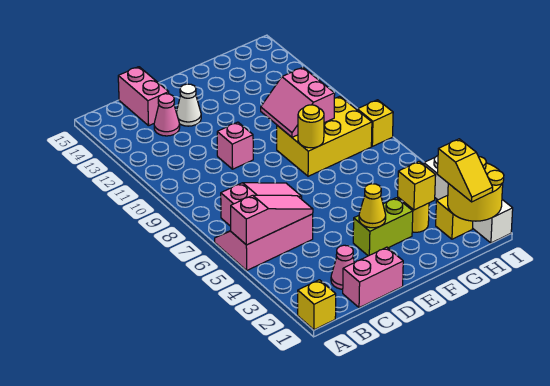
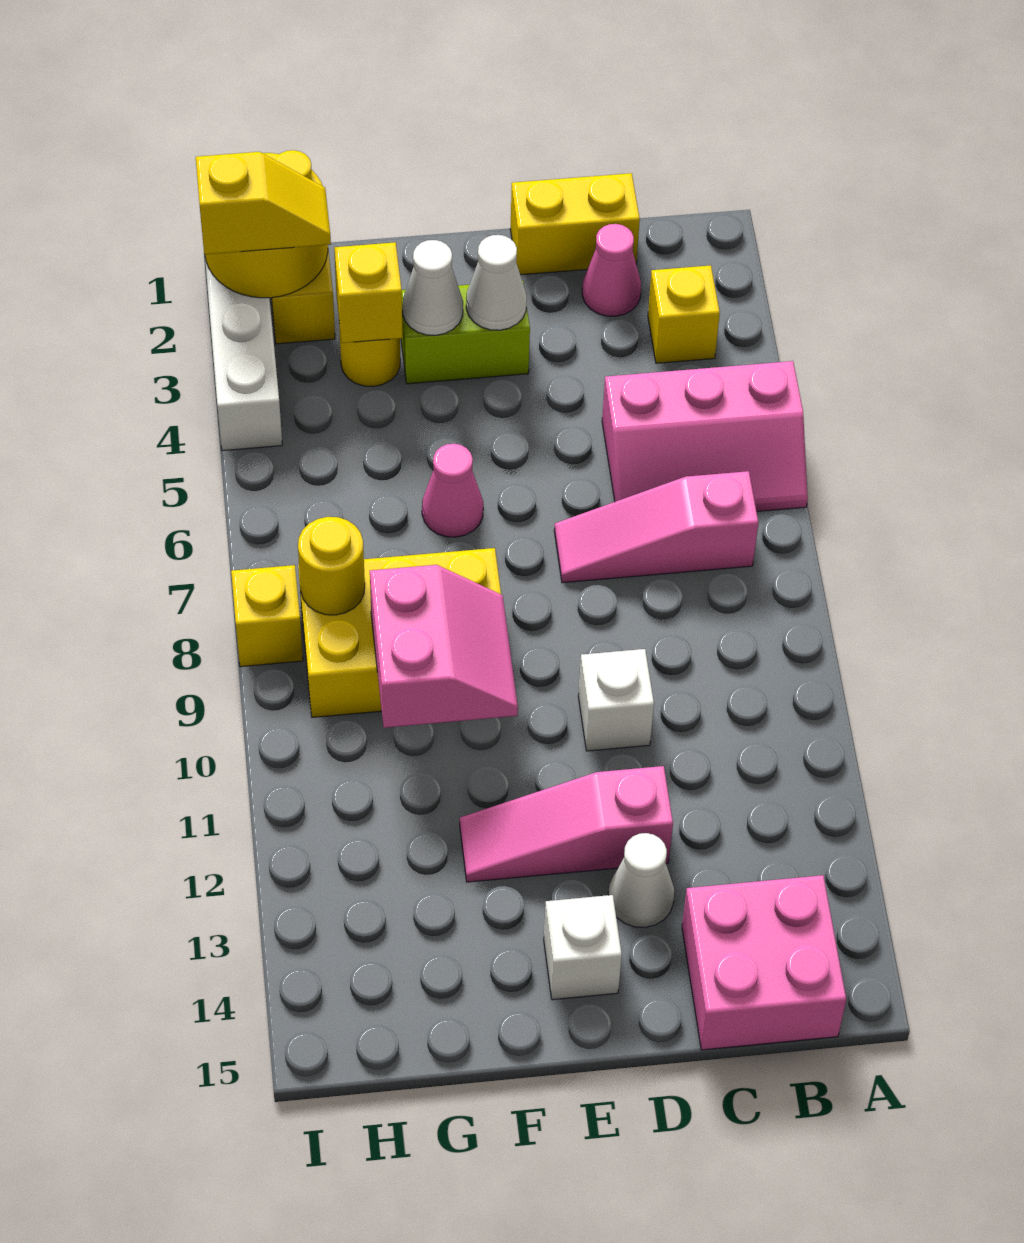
yellow 1x1 brick [298,280,336,330] -> yellow 1x1 brick moved to [648,265,720,363]
pink 1x3 slope [231,195,313,245] -> pink 1x3 slope moved to [460,766,673,882]
pink 1x2 brick [343,247,403,308] -> yellow 1x2 brick [510,173,640,275]
pink 1x1 cone [154,94,180,136] -> pink 1x1 cone moved to [422,444,483,537]
pink 1x2 brick [118,67,169,126] -> pink 2x2 brick [682,875,846,1050]
pink 1x1 brick [217,122,253,169] -> white 1x1 brick [578,649,654,751]
yellow 1x1 cone [359,184,386,228] -> white 1x1 cone [466,235,527,330]
none -> white 1x1 brick [544,895,622,1000]
none -> white 1x1 cone [403,240,463,335]
yellow 1x1 round brick [298,105,324,148] -> yellow 1x1 round brick moved to [298,517,365,615]
yellow 1x2 slope [437,139,493,202] -> yellow 1x2 slope turned to [196,152,331,254]

